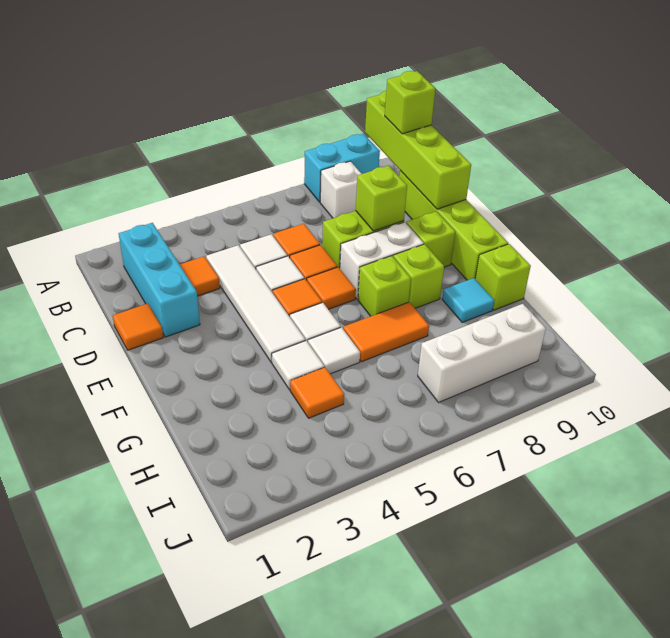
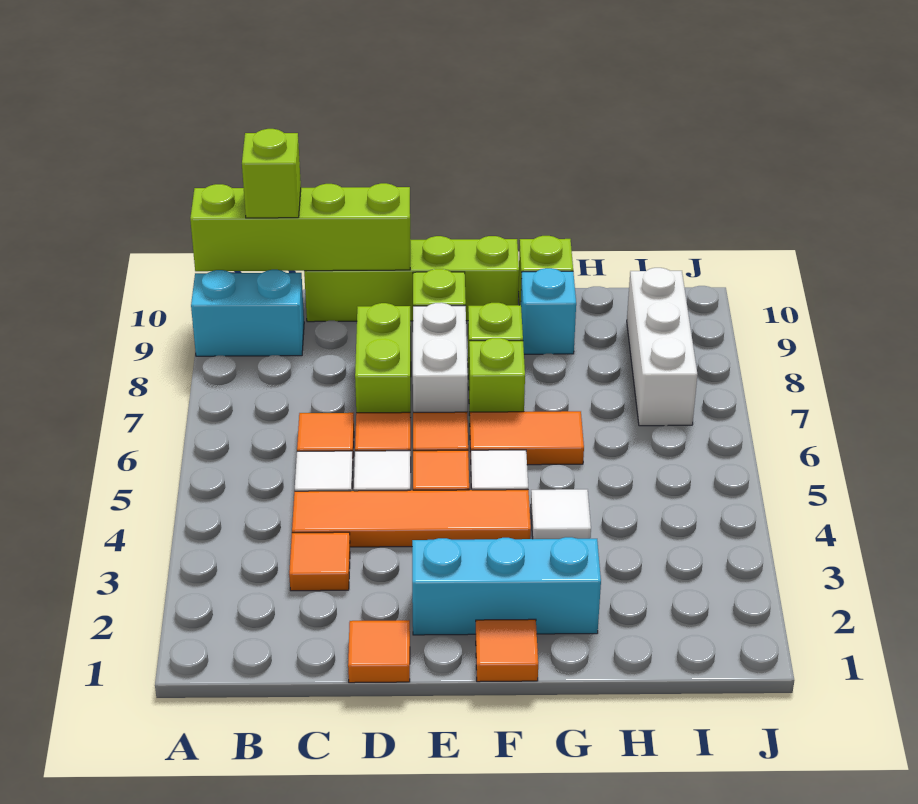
cyan 1x2 brick [304,134,380,202] -> cyan 1x2 brick turned to [191,270,304,356]
cyan 1x3 brick [119,223,200,337] -> cyan 1x3 brick moved to [412,537,601,635]
white 1x1 brick [320,161,361,218] -> none
white 1x4 tile [206,245,305,362] -> orange 1x4 tile [292,490,531,547]
lime 1x1 brick [356,166,407,231] -> none
white 1x1 tile [308,327,360,374] -> none
orange 1x2 tile [343,302,429,362] -> orange 1x2 tile turned to [470,411,584,465]
cyan 1x1 tile [442,278,494,322] -> cyan 1x1 brick [521,268,576,354]
orange 1x1 tile [290,367,344,418] -> orange 1x1 tile moved to [476,619,538,682]

